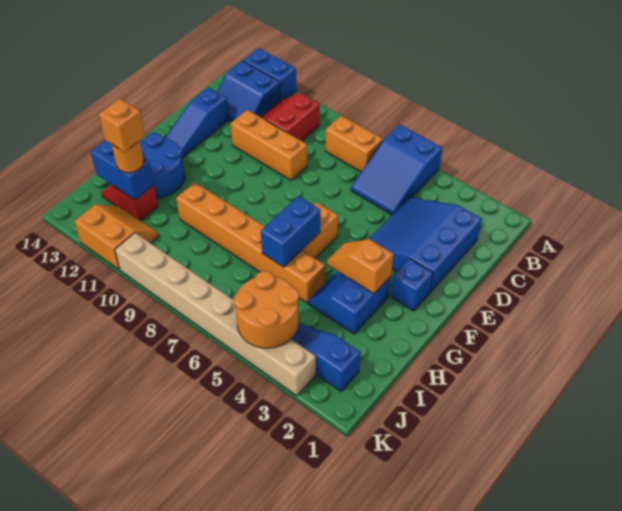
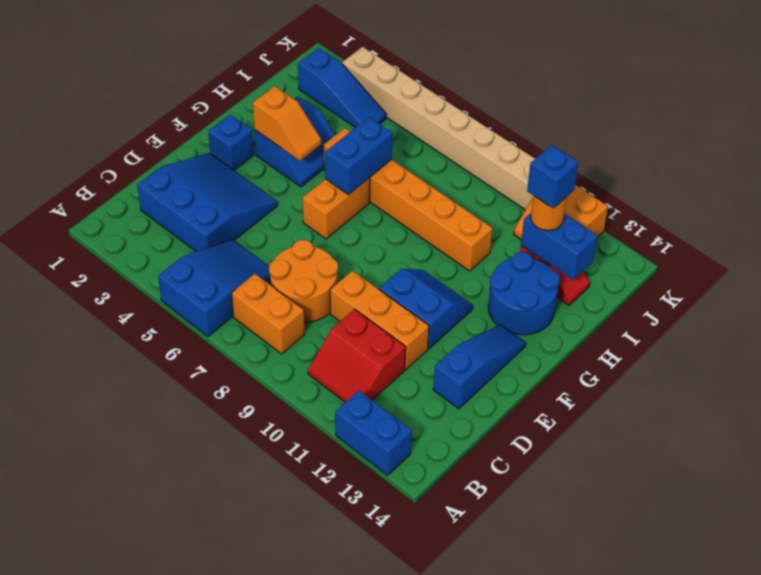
red 2x2 slope [261,93,320,141] -> red 2x2 slope turned to [308,309,406,402]
blue 2x2 slope [217,61,280,121] -> blue 2x2 slope moved to [379,268,473,349]
blue 3x3 slope [369,197,482,292] -> blue 3x3 slope turned to [137,153,277,252]
orange 1x1 brick [99,98,145,152] -> blue 1x1 brick [527,145,578,208]
orange 2x2 round brick [234,271,299,348] -> orange 2x2 round brick moved to [269,240,338,323]

